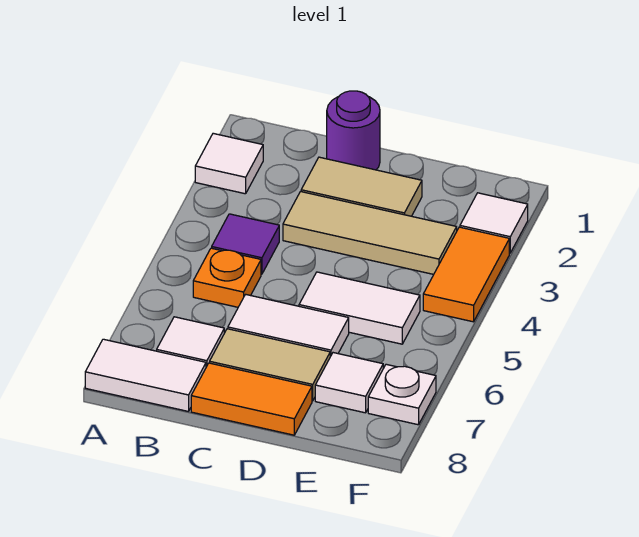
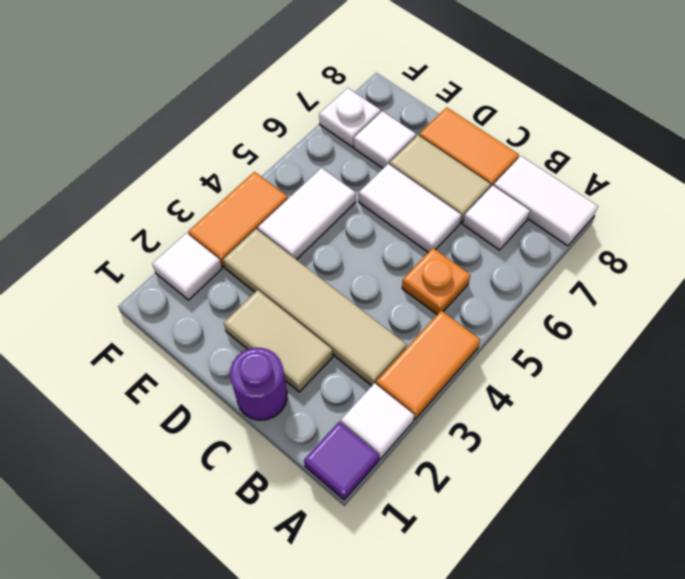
none -> orange 1x2 tile [376,311,480,420]
purple 1x1 tile [212,214,279,274] -> purple 1x1 tile moved to [304,422,379,500]
tan 1x3 tile [283,192,457,274] -> tan 1x4 tile [223,229,407,386]
white 1x2 tile [299,272,420,344] -> white 1x2 tile turned to [258,168,356,260]

